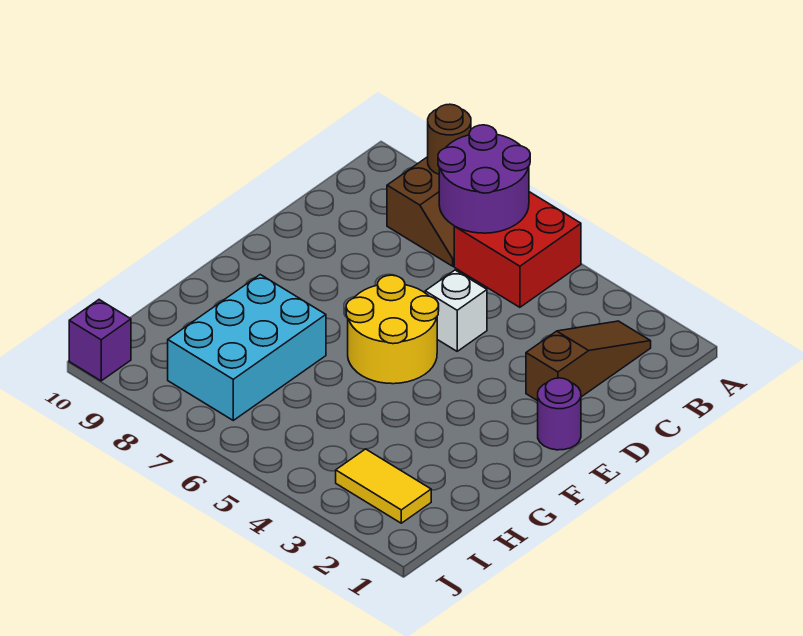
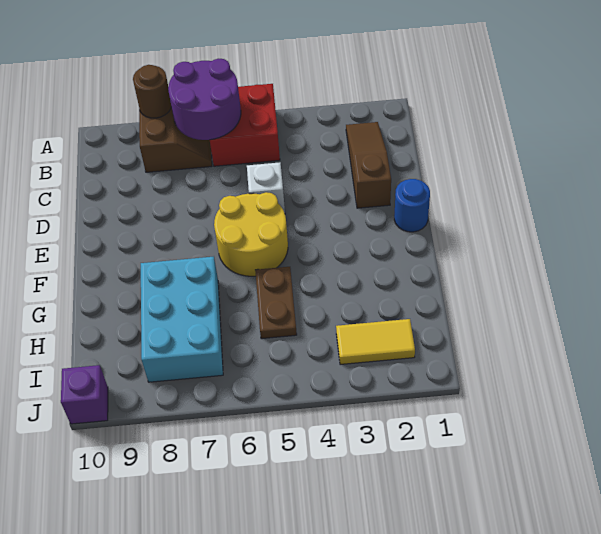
purple 1x1 round brick [538,378,581,450] -> blue 1x1 round brick [394,179,430,232]
none -> brown 1x2 plate [255,267,297,339]

